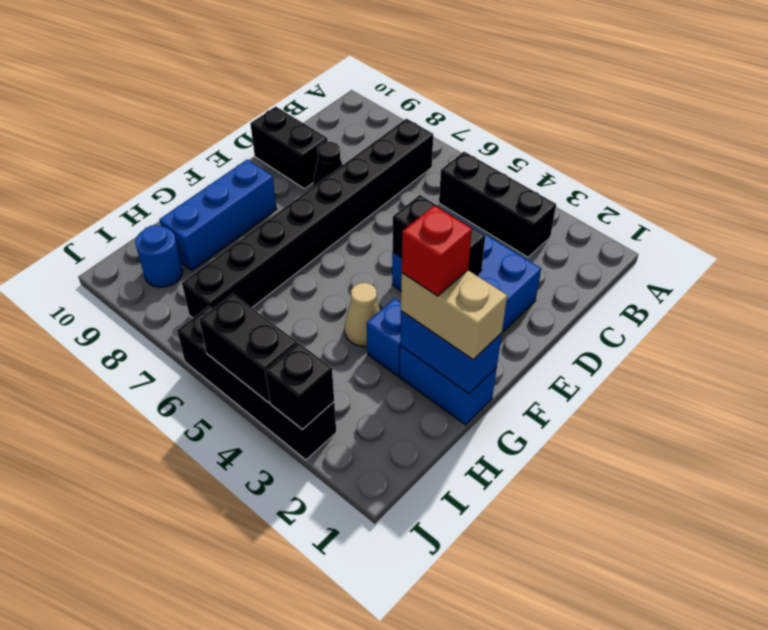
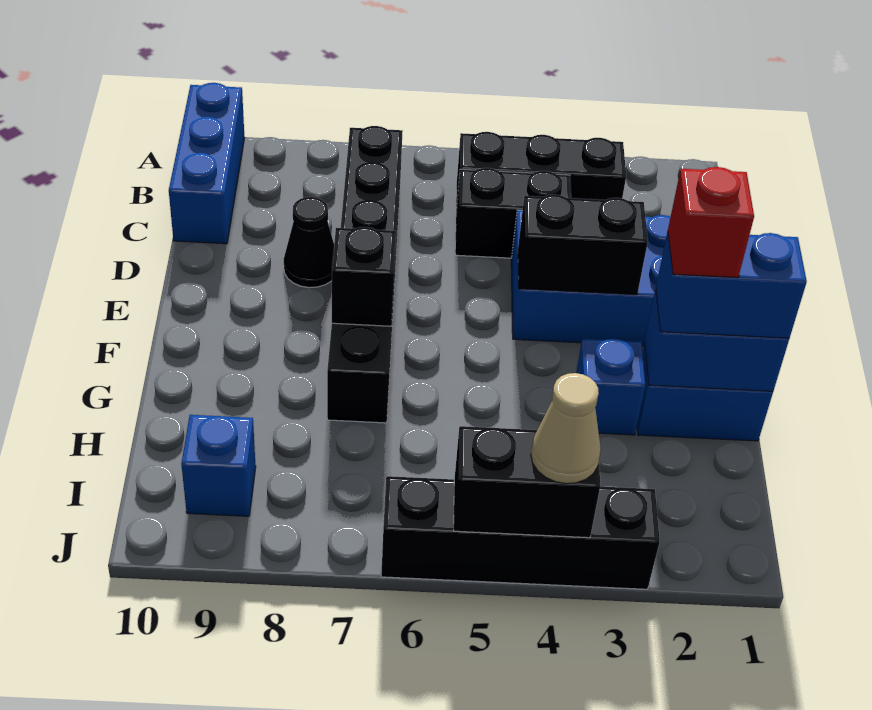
black 1x8 brick [182,119,433,318] -> black 1x6 brick [327,126,403,423]
black 1x2 brick [250,107,327,189] -> black 1x2 brick moved to [455,168,571,258]
blue 1x3 brick [159,159,277,271] -> blue 1x3 brick moved to [169,83,244,244]
tan 1x2 brick [401,270,507,360] -> blue 1x2 brick [656,232,807,338]
tan 1x1 cone [345,283,380,346] -> tan 1x1 cone moved to [531,373,601,484]
blue 1x1 round brick [135,225,183,287] -> blue 1x1 brick [181,415,256,516]
black 1x1 brick [265,343,334,430] -> black 1x1 brick moved to [332,227,396,326]

